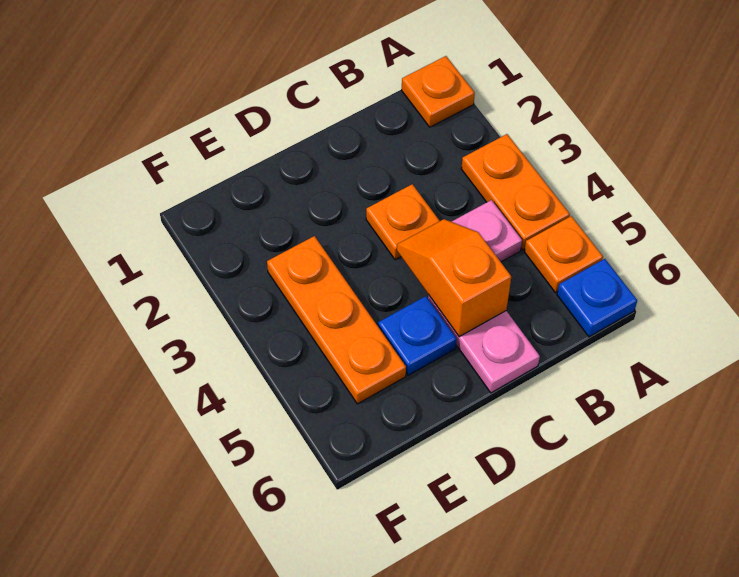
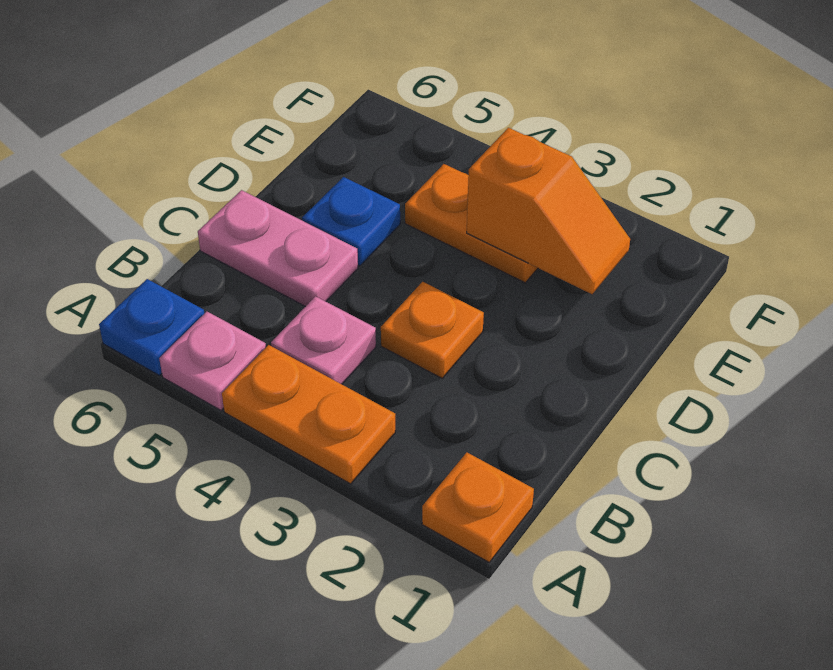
orange 1x1 plate [524,216,603,293] -> pink 1x1 plate [159,312,266,410]
orange 1x2 slope [397,219,511,337] -> orange 1x2 slope moved to [467,128,630,294]
orange 1x3 plate [267,236,406,404] -> orange 1x2 plate [405,164,538,283]

